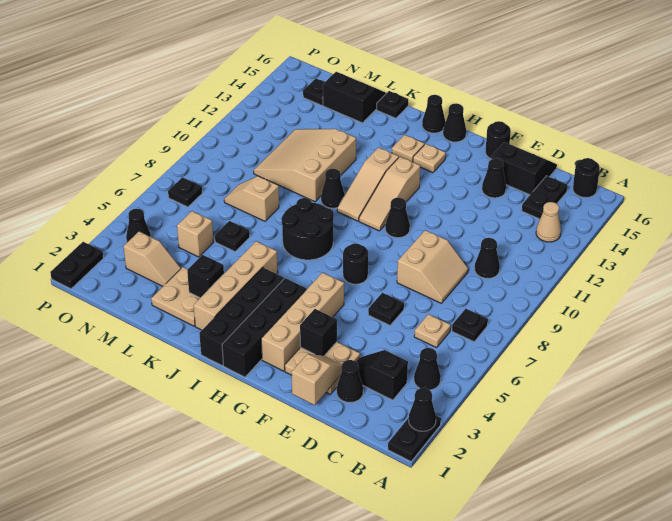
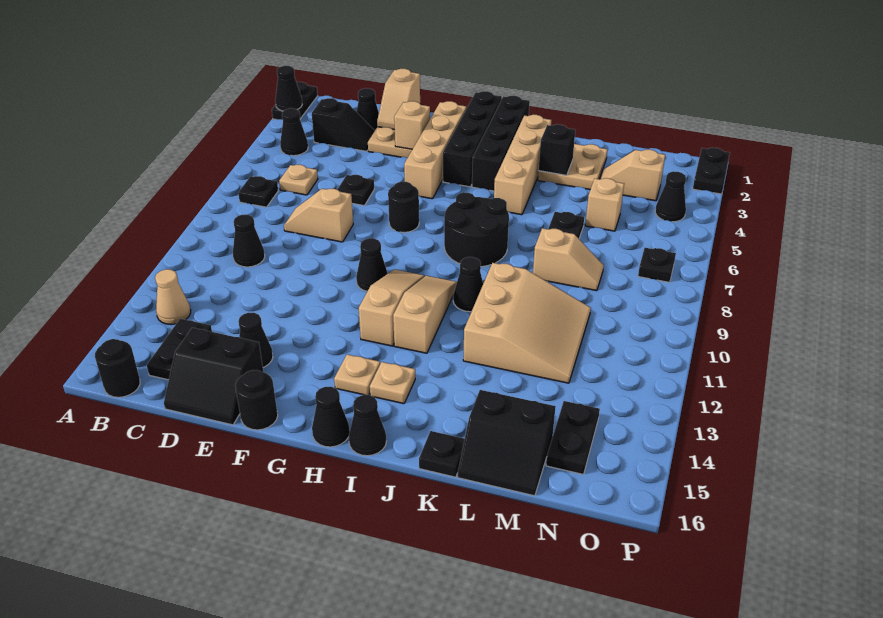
tan 2x2 slope [397,230,468,303] -> tan 1x2 slope [284,189,353,242]
black 1x1 brick [300,309,337,356] -> tan 1x1 brick [394,101,430,149]
black 1x1 plate [303,79,325,105] -> black 1x2 plate [546,401,600,474]

